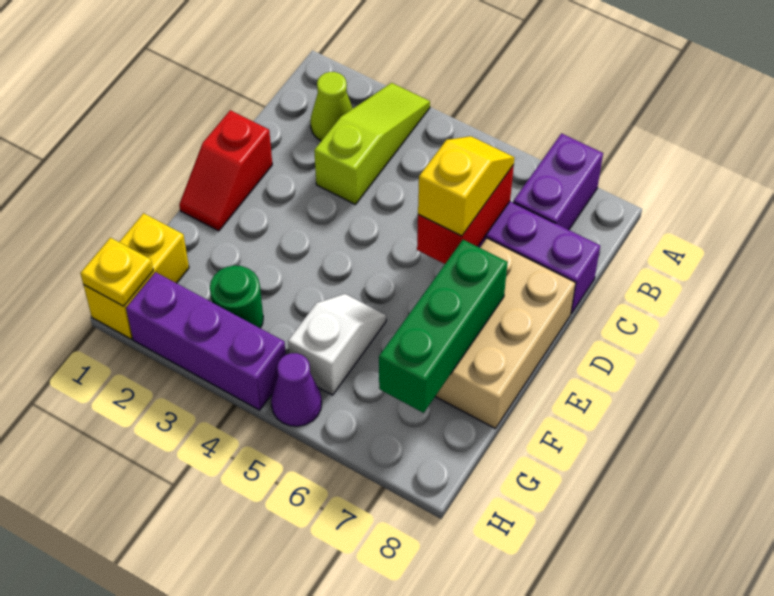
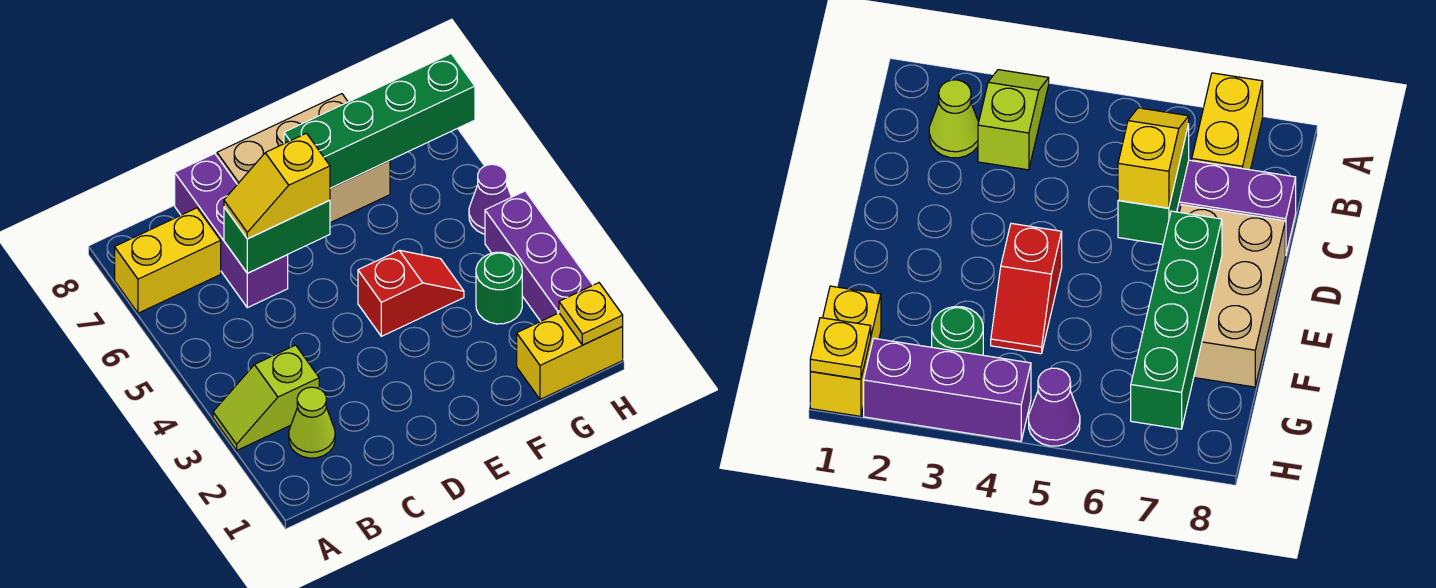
lime 1x3 slope [314,83,430,205] -> lime 1x2 slope [213,345,319,450]
purple 1x2 brick [513,133,603,230] -> yellow 1x2 brick [115,208,221,313]
red 1x2 brick [417,165,514,264] -> green 1x2 brick [224,200,330,273]
red 1x2 slope [179,110,272,231] -> red 1x2 slope moved to [358,250,464,336]
green 1x3 brick [379,240,508,413] -> green 1x4 brick [284,54,475,188]
white 1x2 slope [288,294,386,395] -> none

